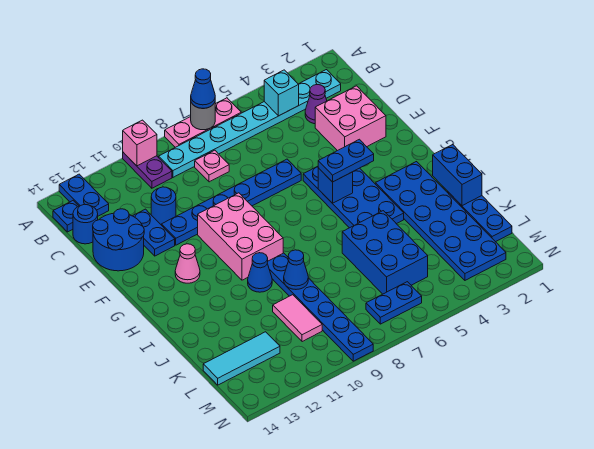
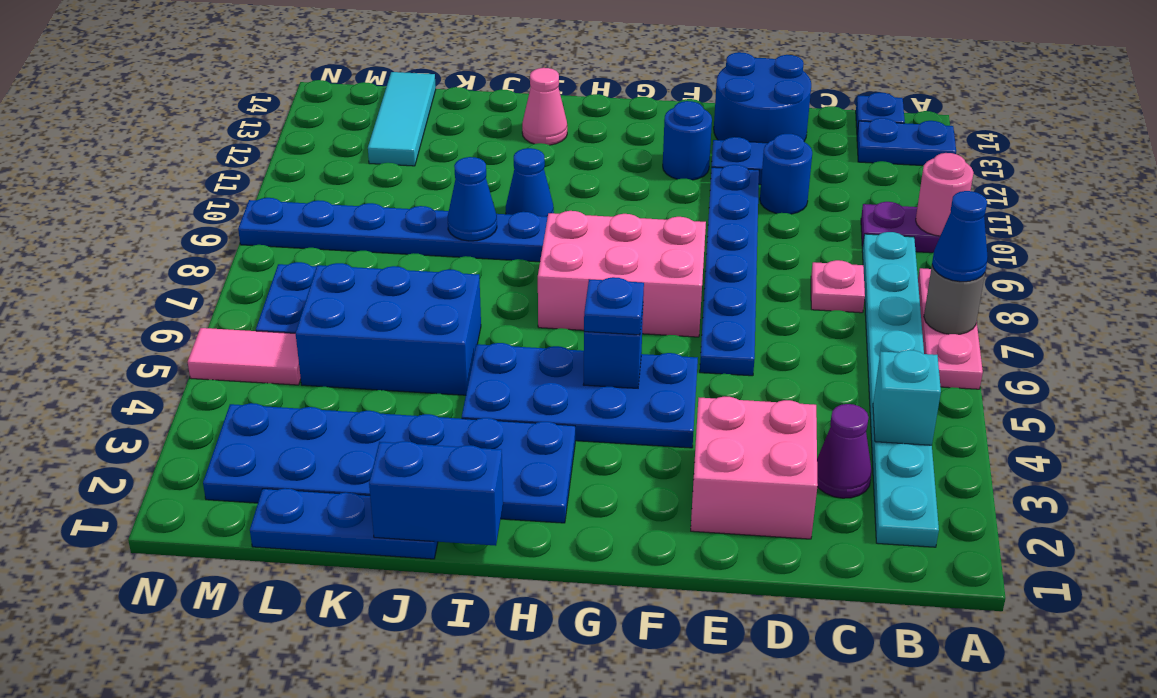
pink 1x1 brick [123,120,157,166] -> pink 1x1 round brick [916,153,974,236]
blue 1x1 round brick [73,204,98,244] -> blue 1x1 round brick moved to [663,101,712,180]
pink 2x3 brick [198,193,283,280] -> pink 2x3 brick moved to [538,211,706,337]
blue 1x2 plate [318,139,374,182] -> blue 1x1 plate [584,277,644,335]
pink 1x1 cone [175,244,200,283] -> pink 1x1 cone moved to [522,68,567,145]
pink 1x2 tile [273,295,322,342] -> pink 1x2 tile moved to [188,328,301,385]

